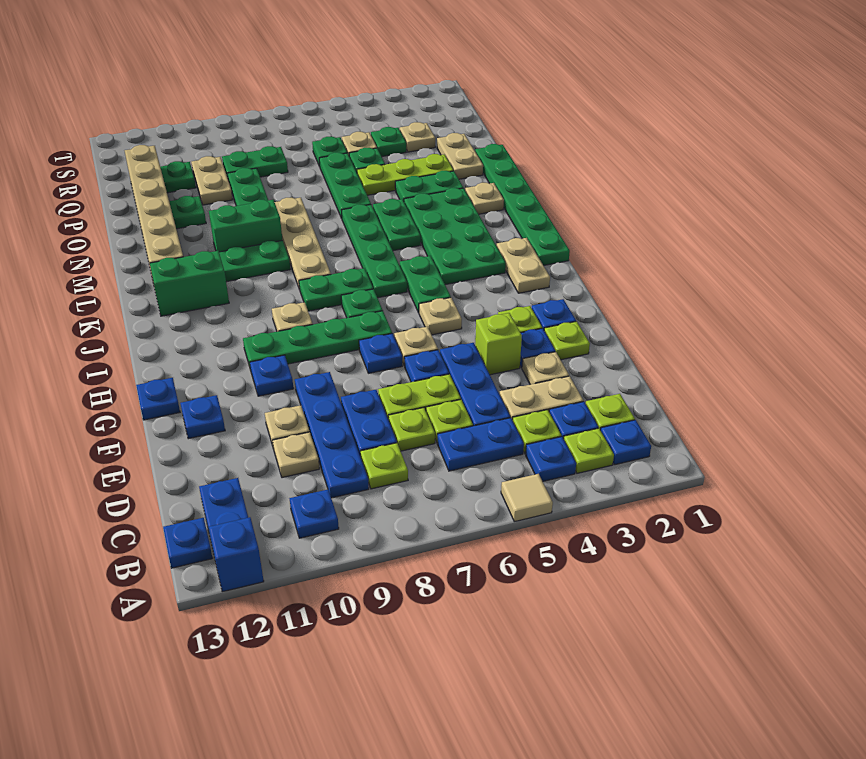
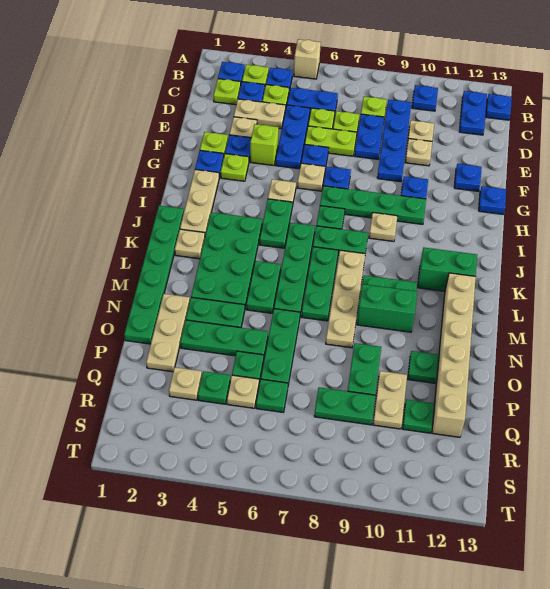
tan 1x1 tile [501,474,553,522] -> tan 1x1 brick [294,39,321,79]
blue 1x1 brick [209,517,264,592] -> none
tan 1x2 plate [497,238,550,293] -> tan 1x3 plate [180,169,219,235]
none -> green 1x3 plate [301,247,338,321]
tan 1x1 plate [465,183,504,214] -> tan 1x1 plate moved to [175,229,205,259]
tan 1x2 plate [437,133,483,179] -> tan 1x3 plate [146,294,190,372]
lime 1x3 plate [357,154,454,195] -> green 1x3 plate [180,320,268,356]

